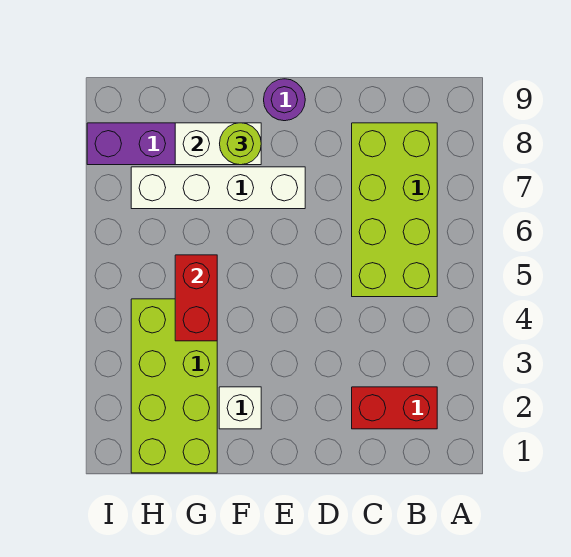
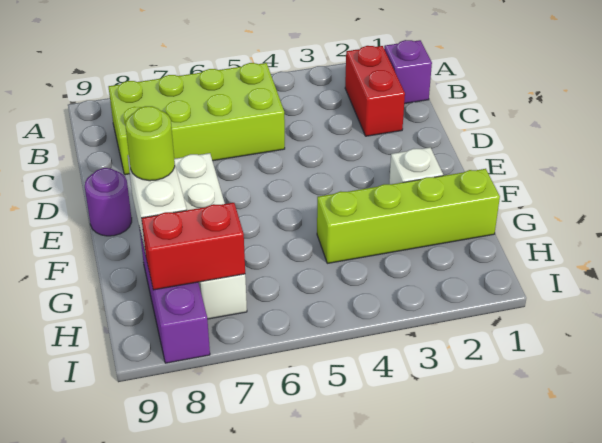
none -> purple 1x1 brick [384,40,432,104]
lime 2x4 brick [131,299,217,473] -> lime 1x4 brick [317,169,500,263]
red 1x2 brick [175,255,217,341] -> red 1x2 brick moved to [142,203,245,290]

